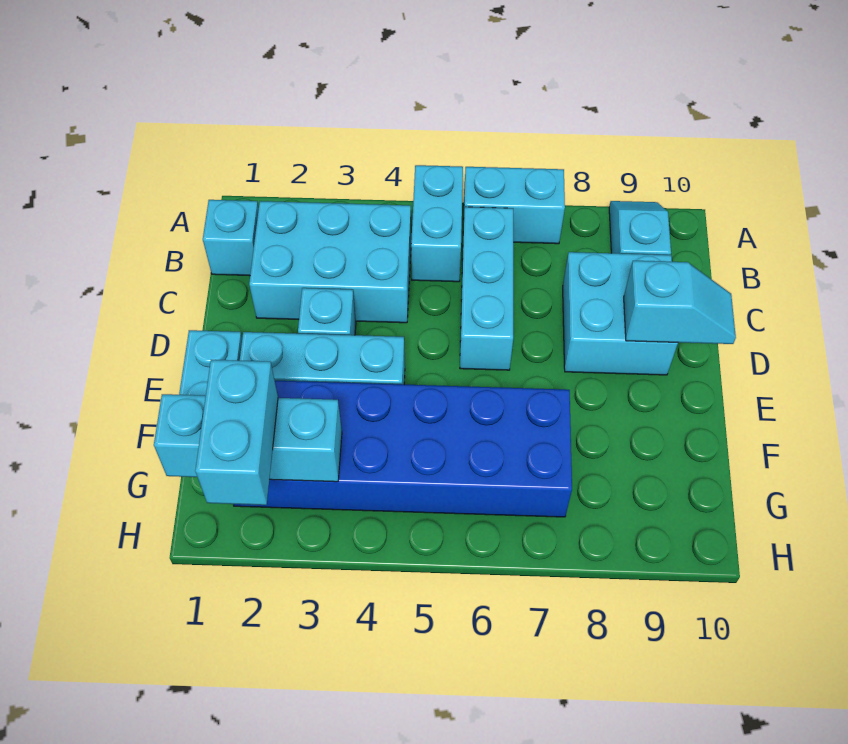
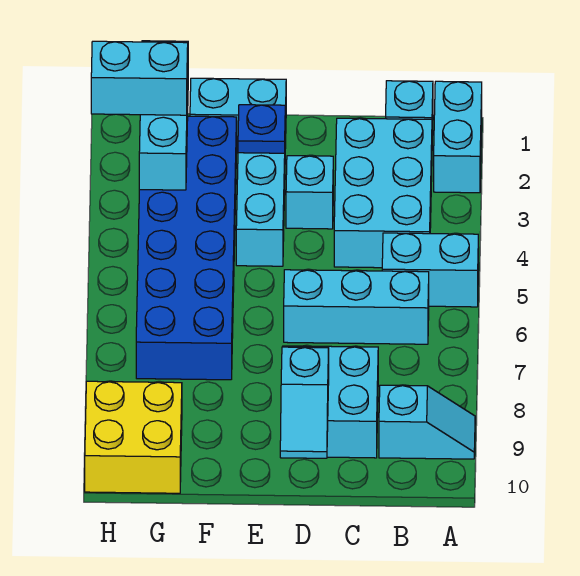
cyan 1x2 brick [463,167,565,244] -> cyan 1x2 brick moved to [434,81,482,193]
none -> blue 1x1 plate [238,105,285,153]
none -> yellow 2x2 brick [85,381,182,493]

